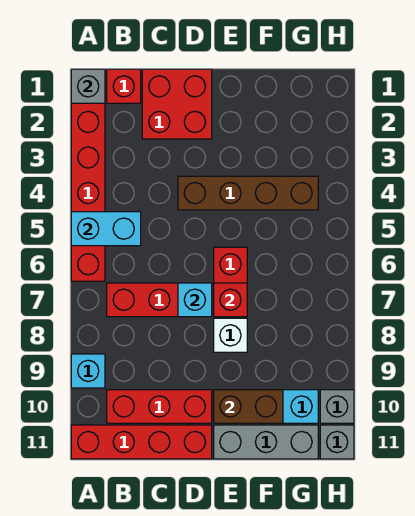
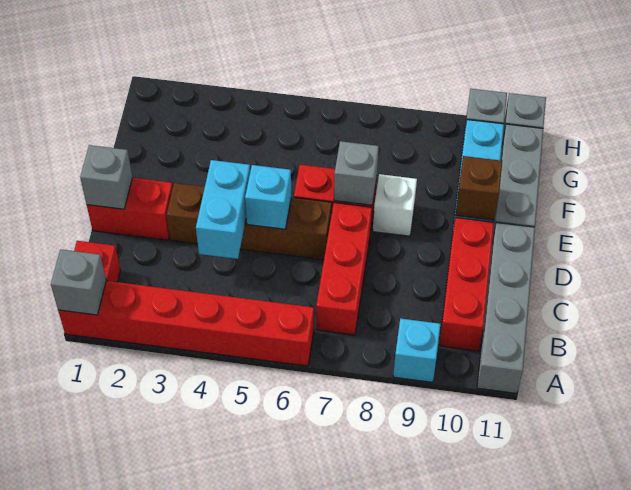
cyan 1x2 brick [71,212,141,246] -> cyan 1x2 brick moved to [196,160,250,259]
red 1x4 brick [71,425,212,459] -> grey 1x4 brick [477,222,535,393]
red 2x2 brick [142,69,212,139] -> red 1x2 brick [87,178,173,240]
none -> grey 1x1 brick [80,145,132,209]
brown 1x4 brick [178,176,318,210] -> brown 1x4 brick turned to [167,183,332,260]
cyan 1x1 brick [178,283,212,317] -> cyan 1x1 brick moved to [245,165,292,229]
red 1x1 brick [214,283,247,317] -> grey 1x1 brick [334,141,379,205]
brown 1x2 brick [214,390,283,423] -> brown 1x1 brick [455,156,502,220]

